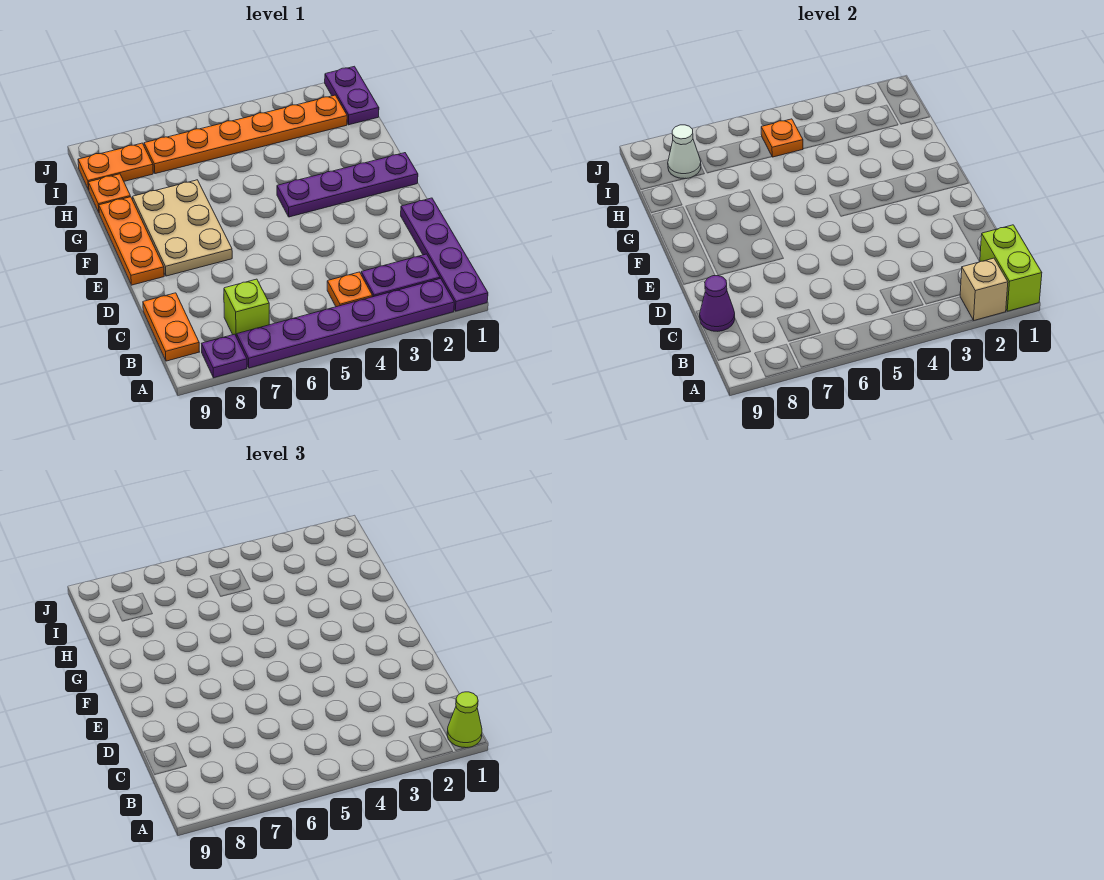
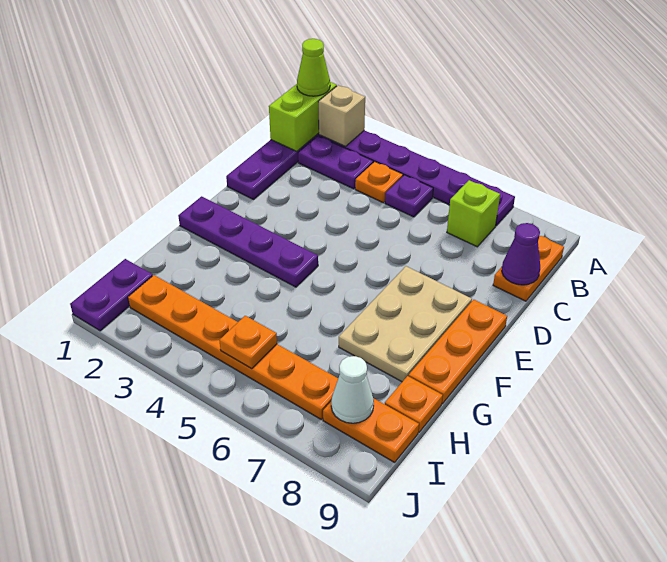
purple 1x1 plate [202,334,247,378] -> purple 1x1 plate moved to [385,175,433,217]

